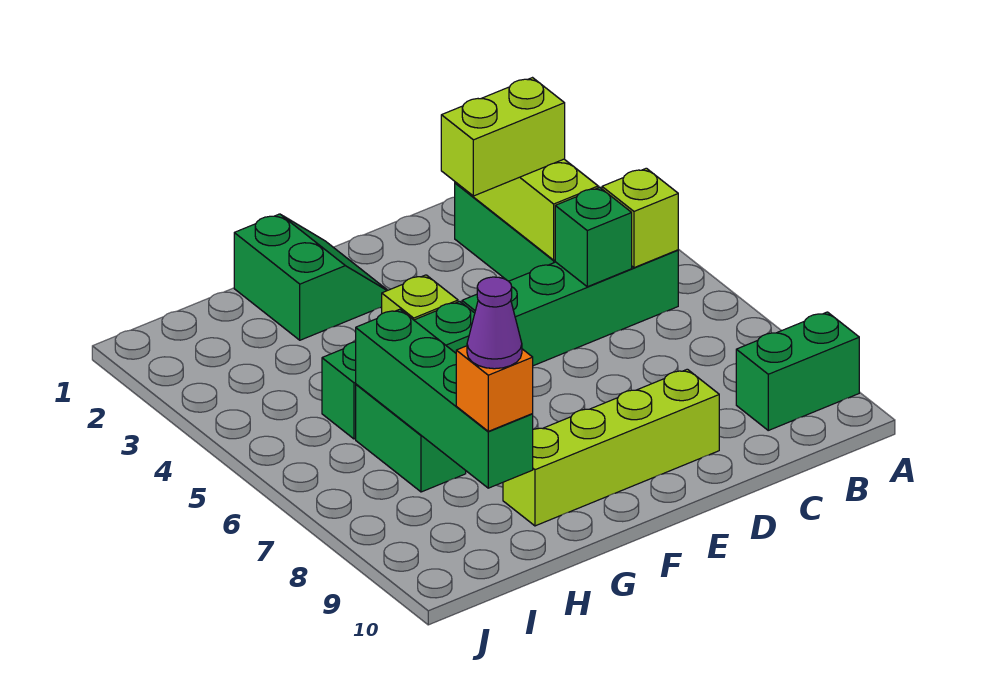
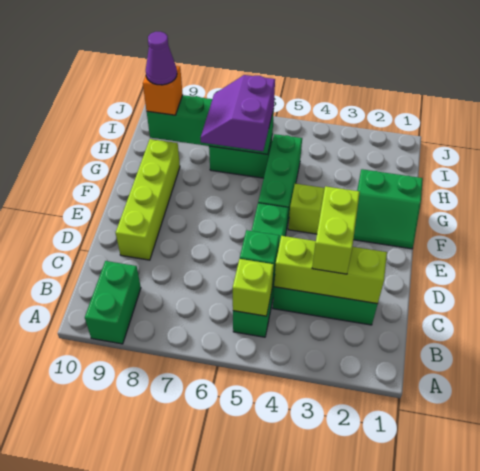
none -> purple 2x2 slope [201,75,275,151]

